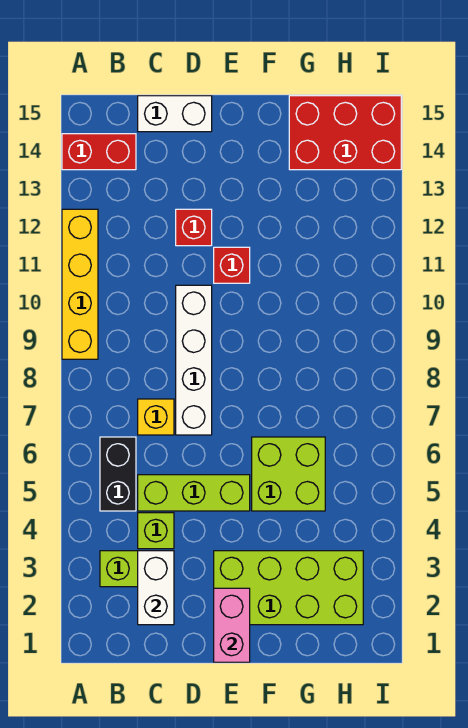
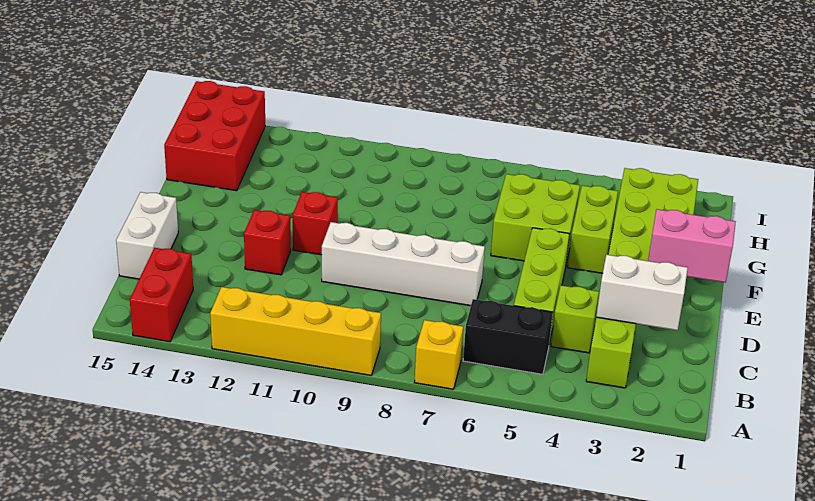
yellow 1x1 brick [138,399,174,435] -> yellow 1x1 brick moved to [414,320,463,389]
none -> lime 1x2 brick [568,186,618,273]

